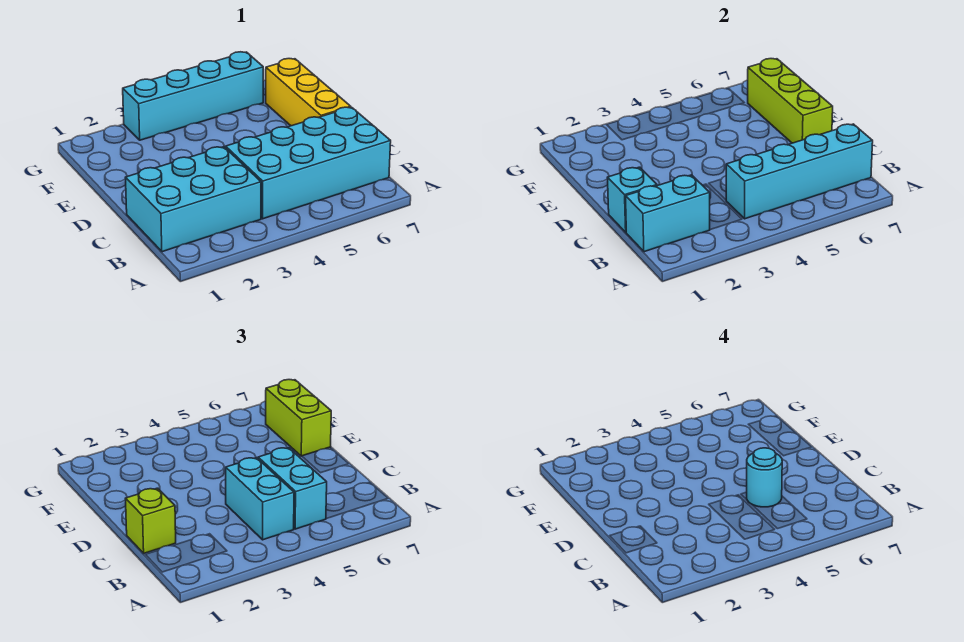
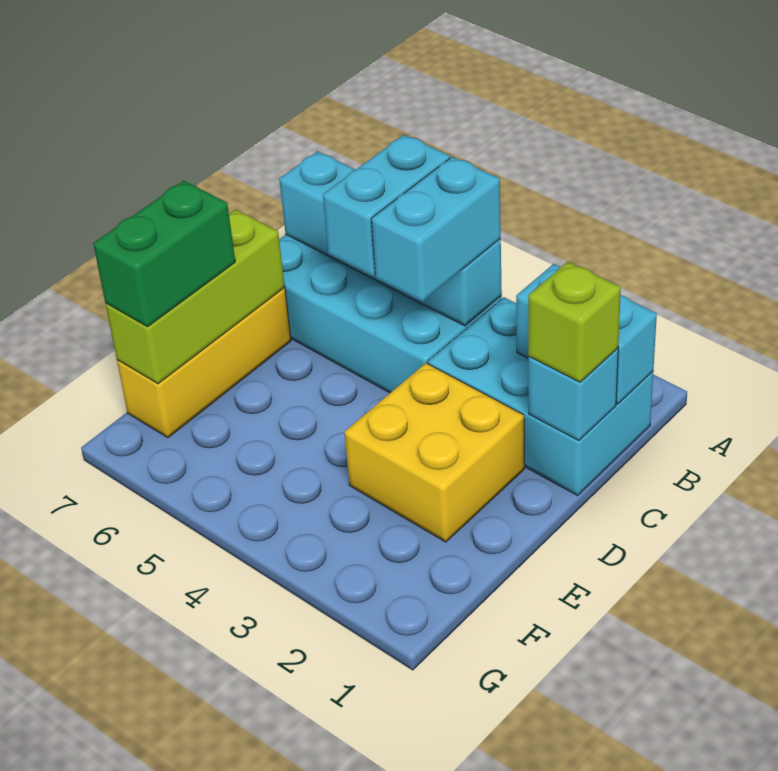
cyan 1x1 round brick [747,448,782,507] -> none
none -> yellow 2x2 brick [345,363,524,542]
lime 1x2 brick [266,380,331,456] -> green 1x2 brick [93,181,235,327]
cyan 1x4 brick [123,52,263,140] -> none

